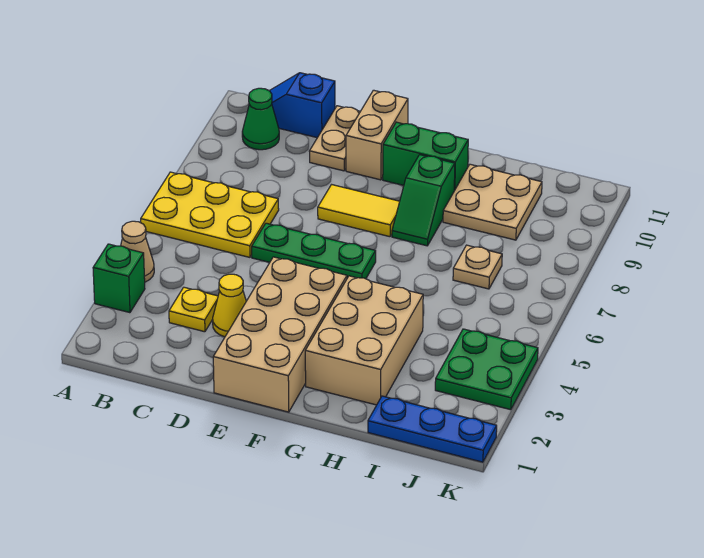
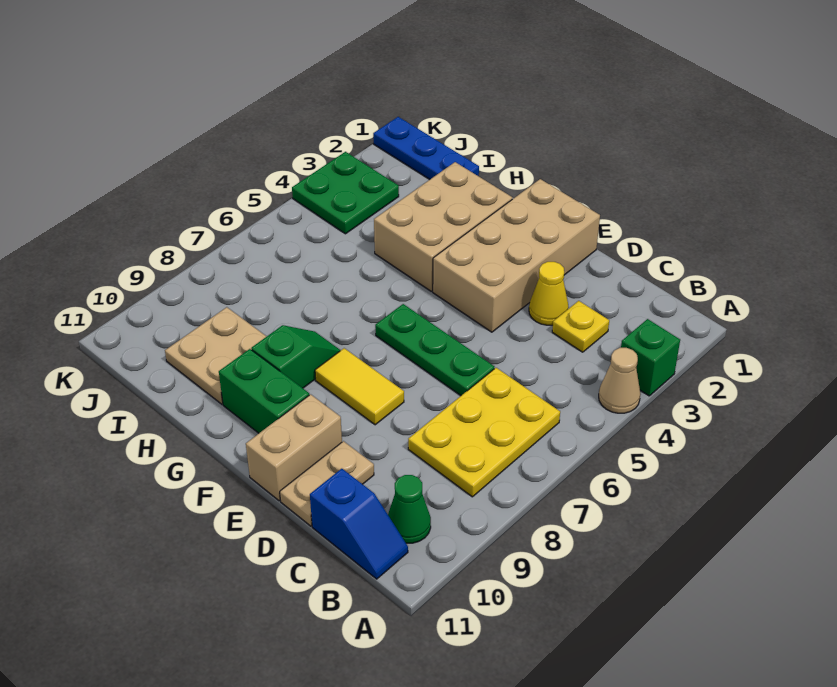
yellow 2x3 plate [141,172,279,257] -> yellow 2x3 plate turned to [408,368,560,497]
tan 1x1 plate [453,245,502,289] -> none

